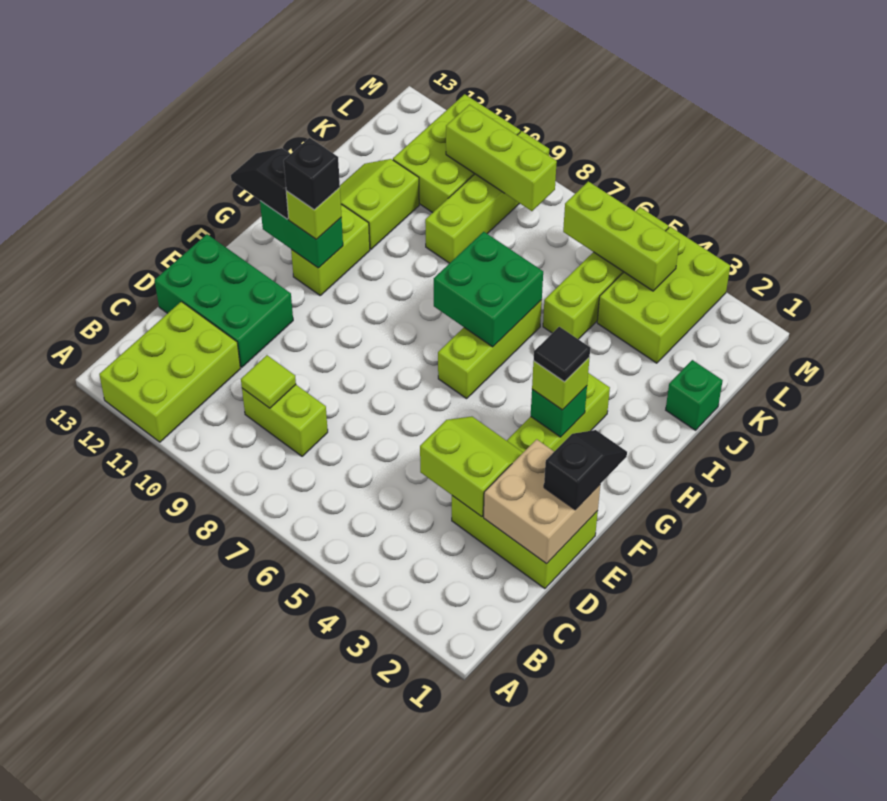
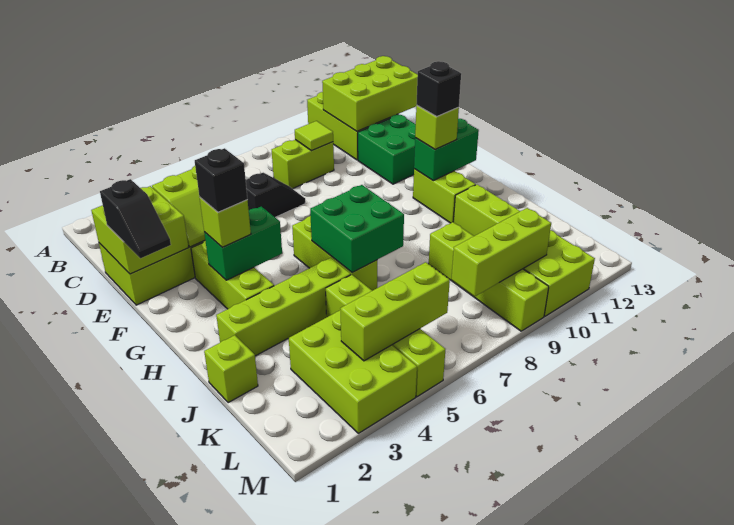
none -> lime 2x3 brick [322,56,418,131]
tan 2x2 brick [484,439,600,564] -> lime 2x2 brick [91,186,189,274]
green 2x3 brick [155,234,293,367] -> green 2x2 brick [358,114,416,184]
green 1x1 brick [531,386,587,437] -> green 1x2 brick [204,207,282,280]
black 1x1 tile [534,327,590,382] -> black 1x1 brick [195,148,247,212]
black 1x2 slope [231,148,290,219] -> black 1x2 slope moved to [246,173,305,217]
none -> lime 1x4 brick [216,258,351,356]
green 1x1 brick [666,360,723,430] -> lime 1x1 brick [204,335,258,403]

